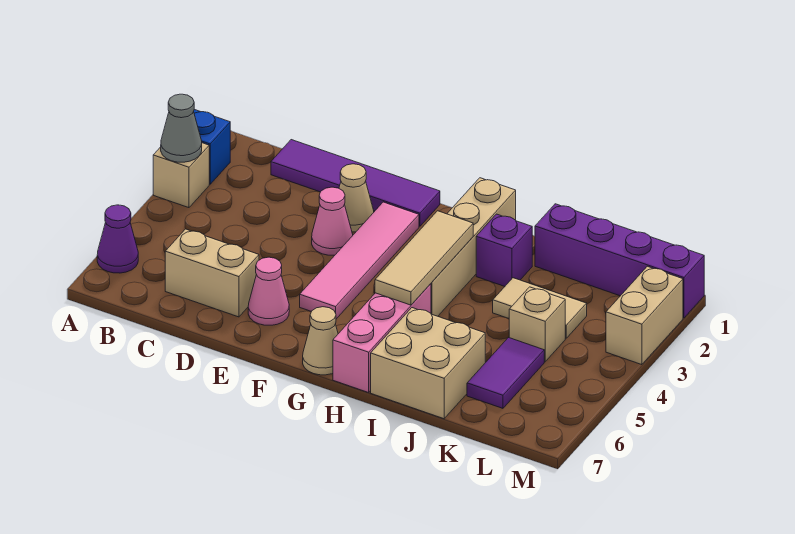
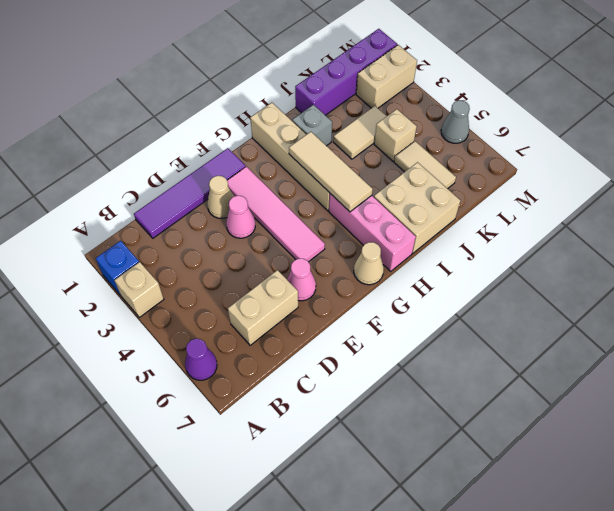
grey 1x1 cone [161,94,202,162] -> grey 1x1 cone moved to [441,100,470,143]
purple 1x1 brick [476,214,532,286] -> grey 1x1 brick [292,105,332,146]
purple 1x2 tile [467,337,544,408] -> tan 1x2 tile [394,141,456,189]
tan 1x2 brick [606,266,683,365] -> tan 1x2 brick turned to [356,45,417,108]

